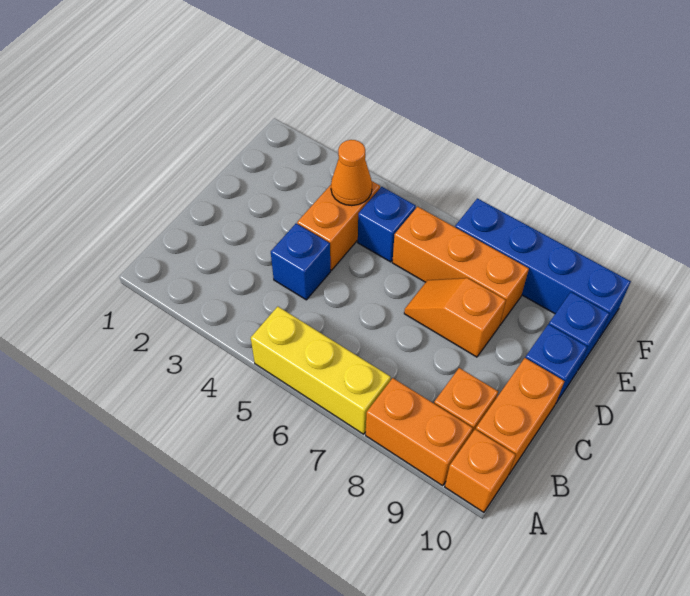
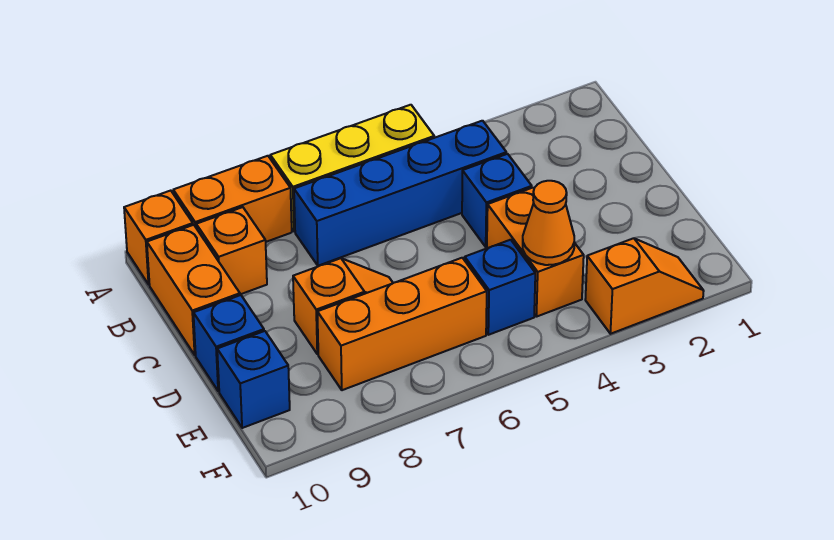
none -> orange 1x2 slope [585,238,704,334]
blue 1x4 brick [455,198,631,338] -> blue 1x4 brick moved to [294,121,506,266]

